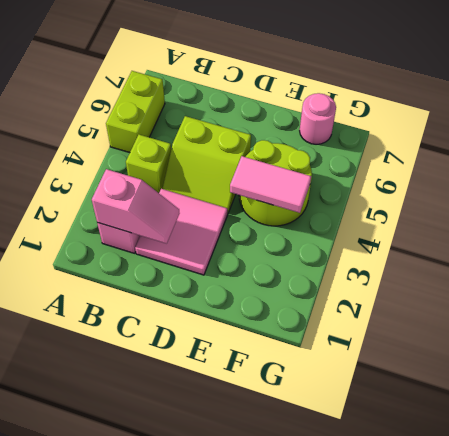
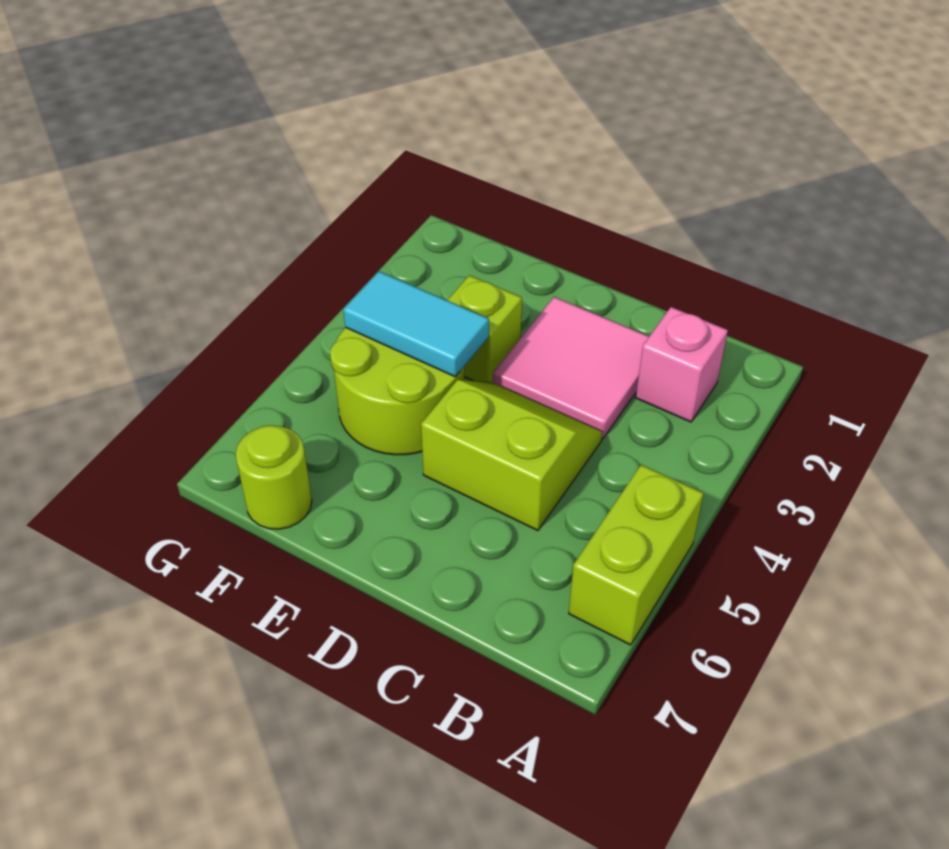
pink 1x2 slope [92,169,180,244] -> none
lime 1x1 brick [126,135,171,193] -> lime 1x1 brick moved to [447,275,522,382]
pink 1x2 tile [230,156,311,213] -> cyan 1x2 tile [343,271,489,377]
pink 1x1 round brick [300,93,336,144] -> lime 1x1 round brick [236,425,312,529]

